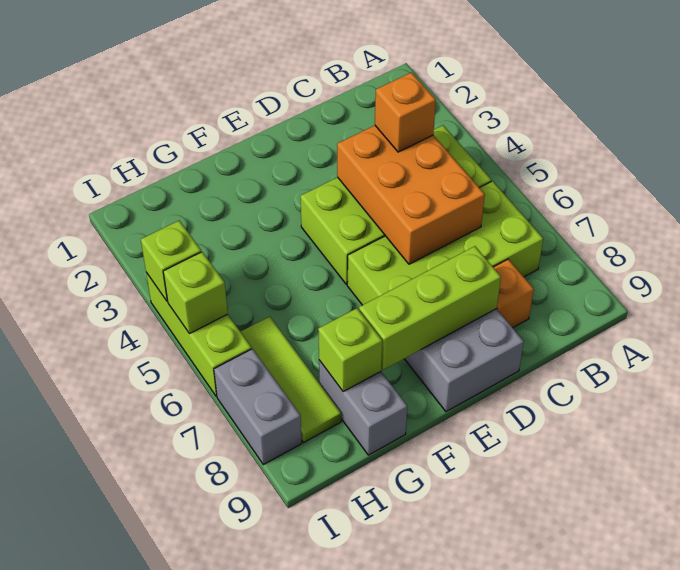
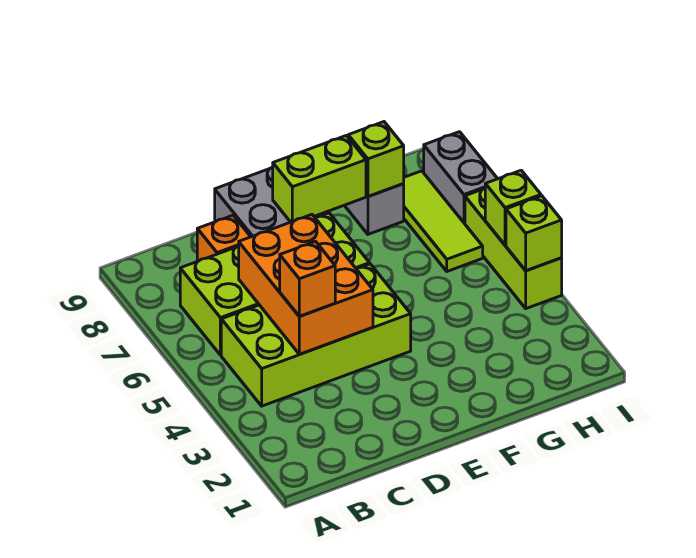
lime 1x3 brick [359,246,501,370] -> lime 1x2 brick [273,136,366,222]

